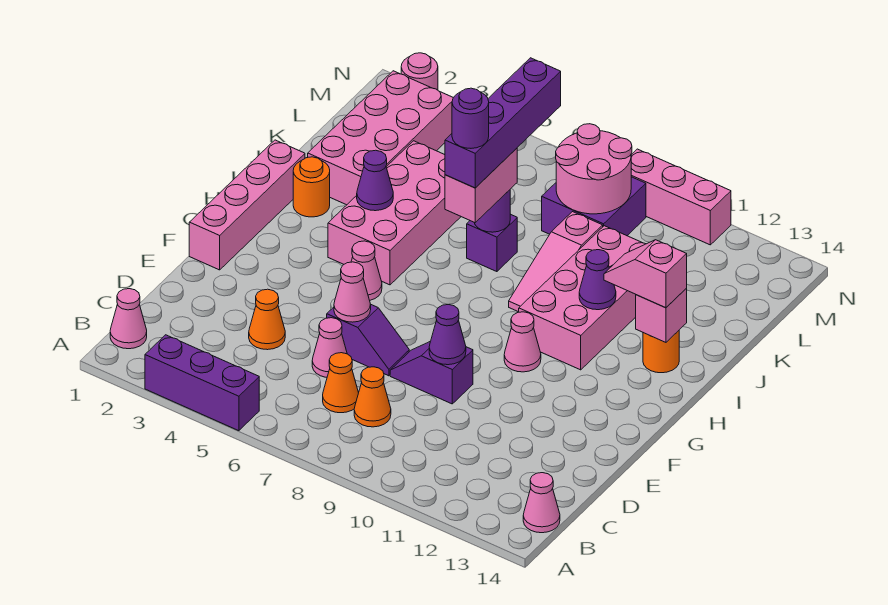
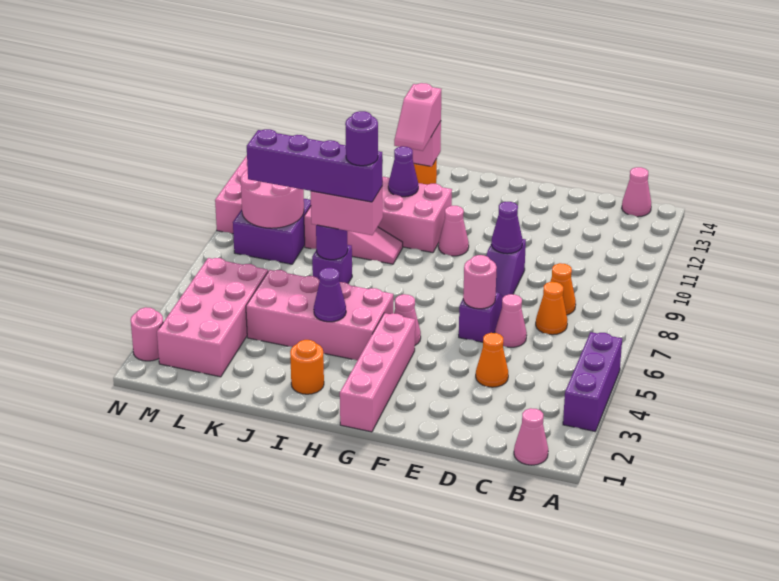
pink 1x1 cone [334,262,371,322] -> pink 1x1 round brick [463,255,497,309]
pink 1x4 brick [189,140,305,270] -> pink 1x4 brick turned to [340,313,415,432]
pink 2x4 brick [308,71,453,205] -> pink 2x4 brick turned to [157,258,268,377]

